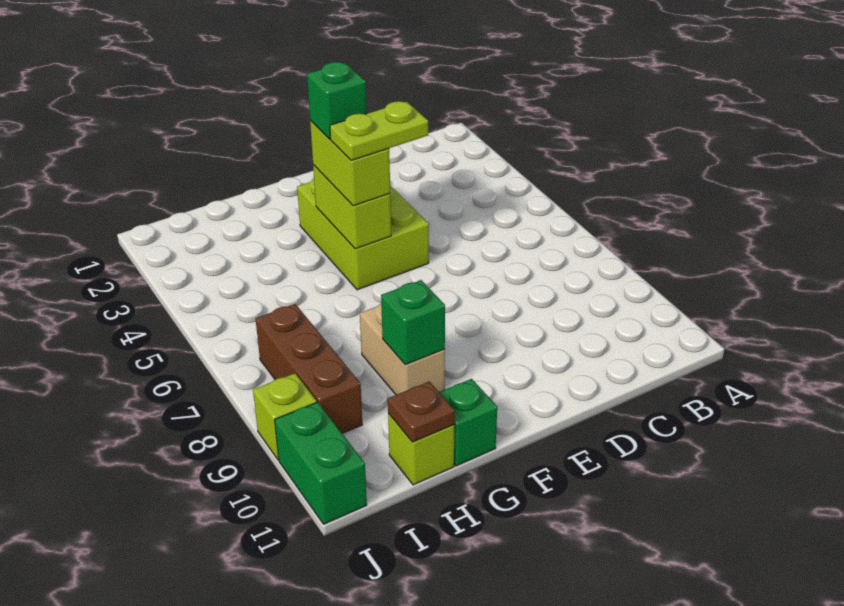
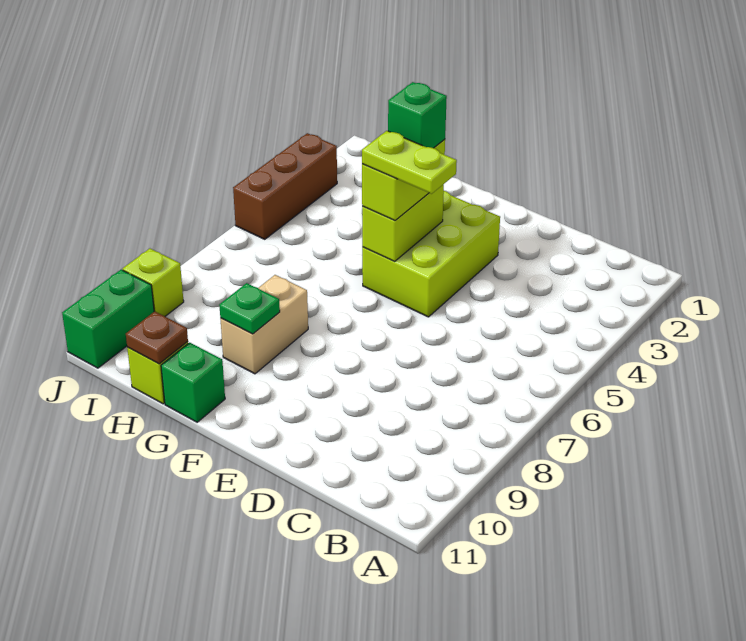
green 1x1 brick [381,280,445,365] -> green 1x1 plate [219,283,280,334]
brown 1x3 brick [256,304,362,433] -> brown 1x3 brick moved to [233,133,337,239]

